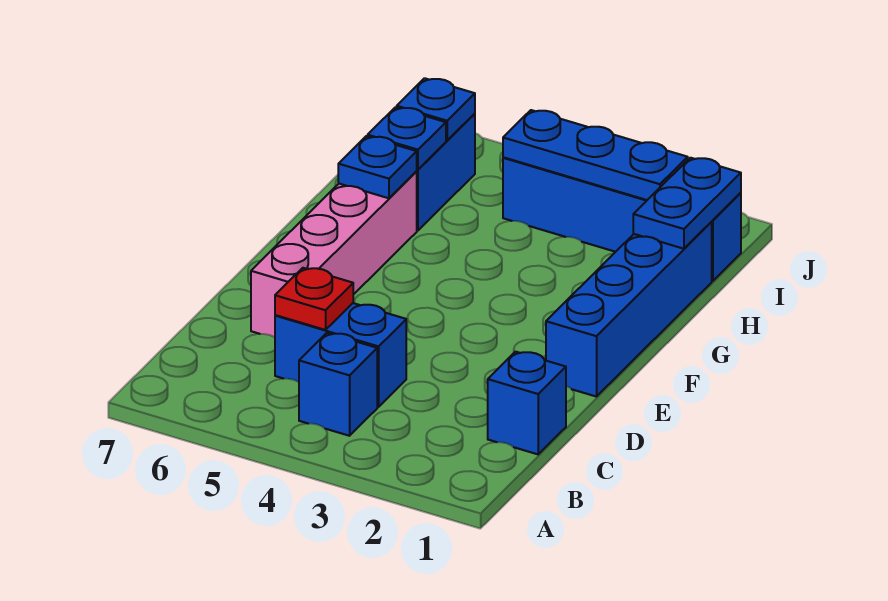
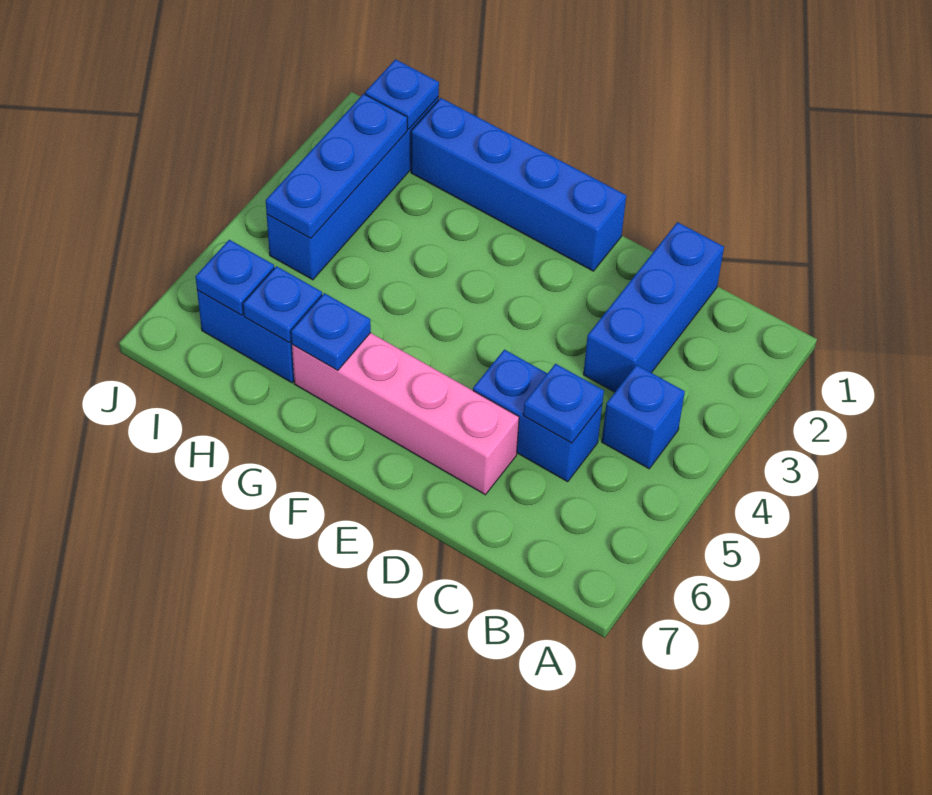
blue 1x1 brick [488,352,566,454] -> blue 1x3 brick [583,222,724,392]
blue 1x2 brick [275,303,406,407] -> blue 1x2 brick turned to [473,350,602,482]
red 1x1 plate [275,268,353,330] -> blue 1x1 plate [523,364,604,443]
blue 1x2 plate [633,158,741,249] -> blue 1x1 plate [365,59,439,129]

